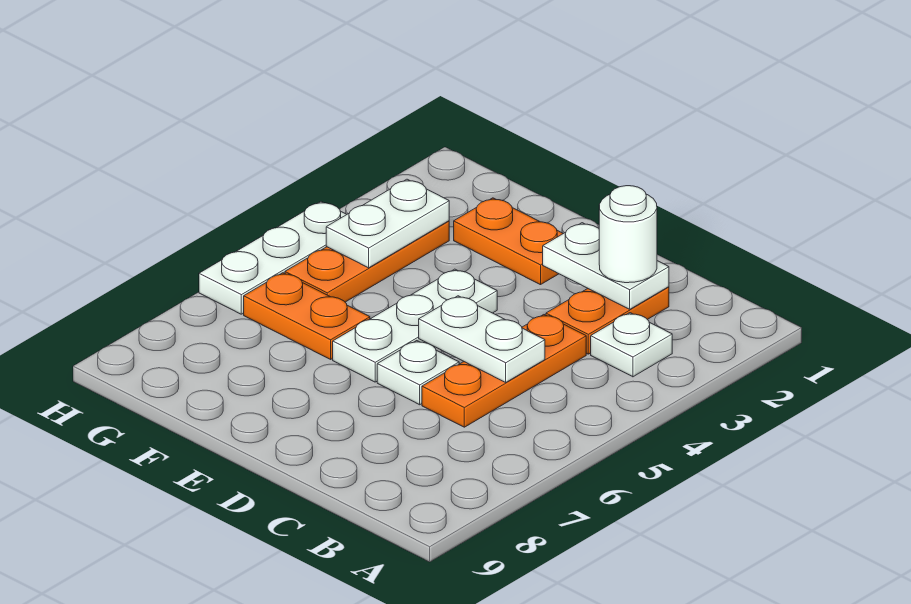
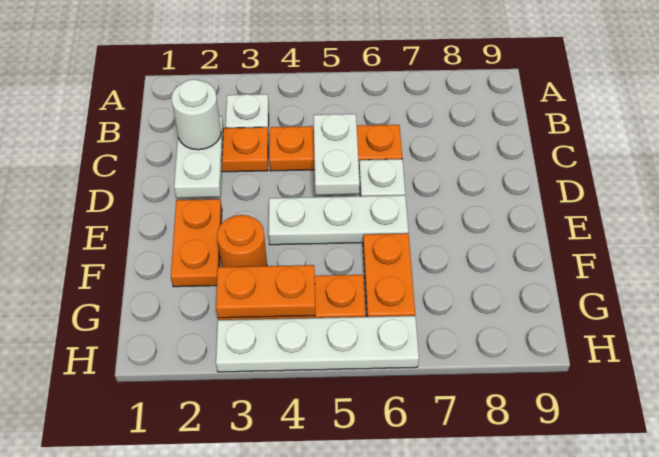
none -> orange 1x1 round brick [217,215,267,267]
white 1x2 plate [326,179,449,268] -> orange 1x2 plate [216,265,315,318]
white 1x3 plate [199,202,347,314] -> white 1x4 plate [216,316,419,372]

